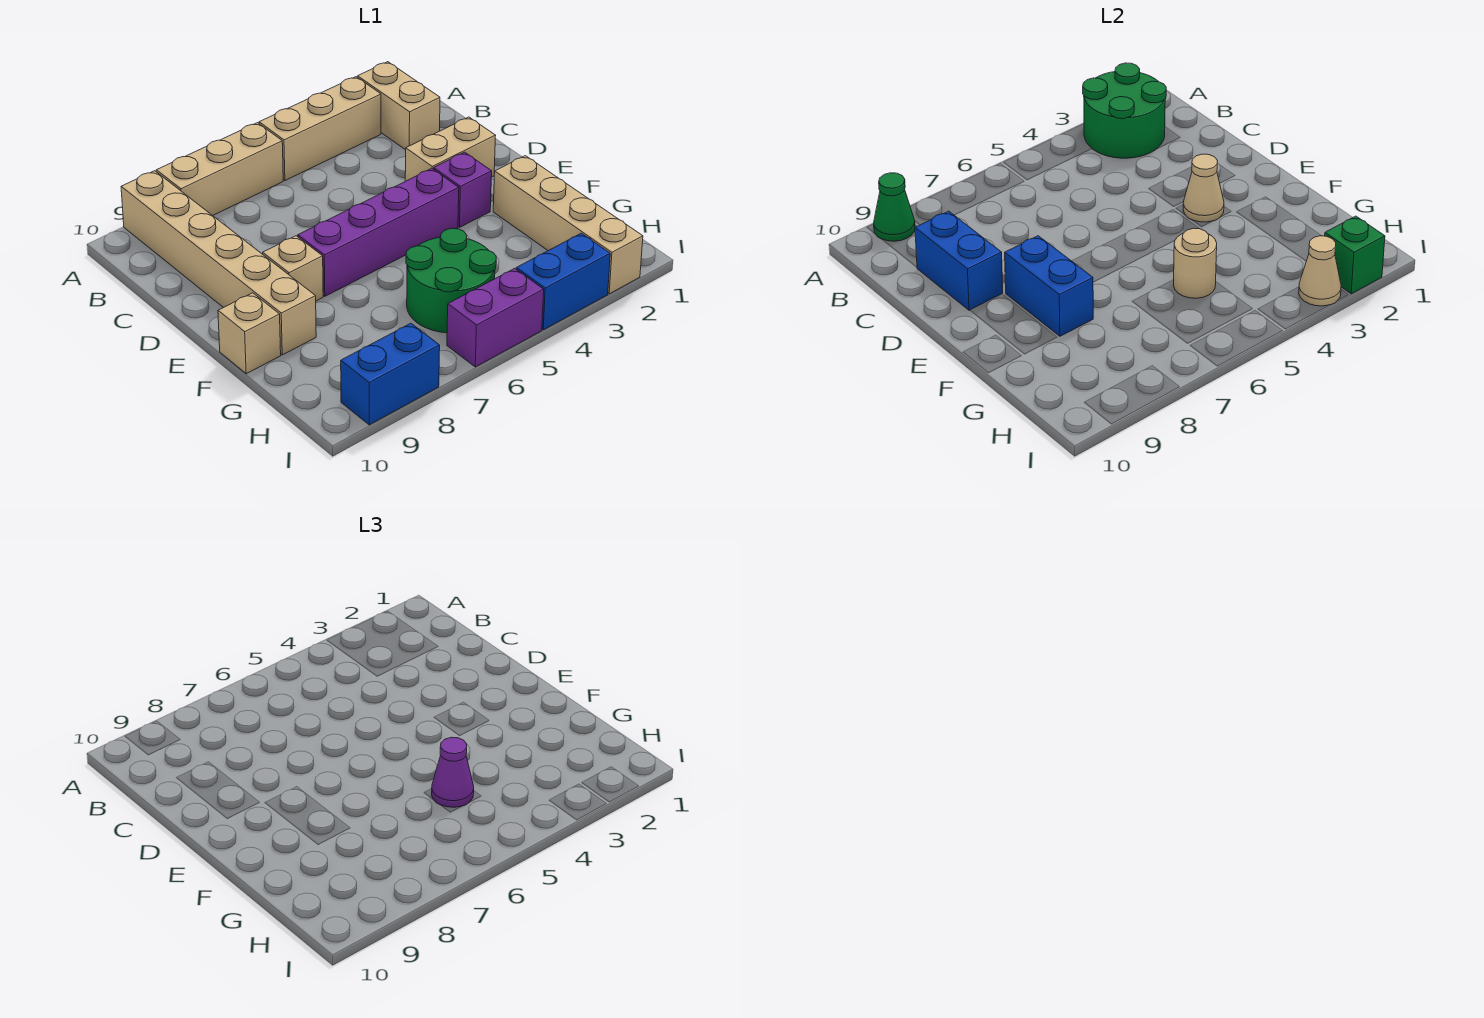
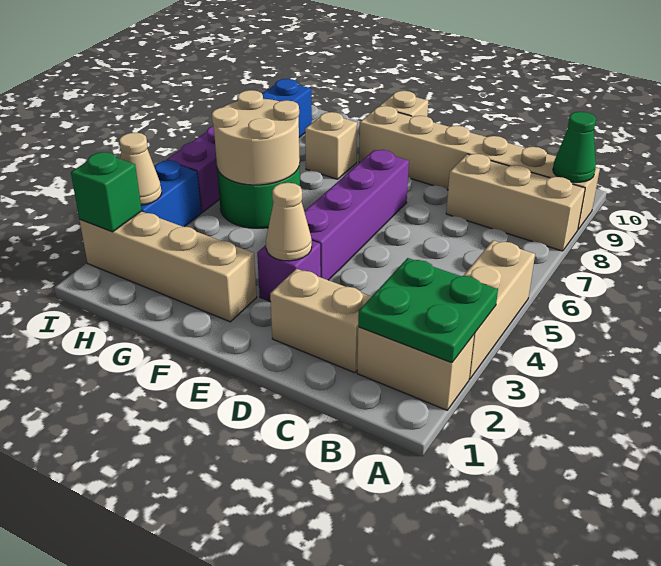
green 2x2 round brick [1083,63,1166,158] -> green 2x2 plate [358,258,498,363]
tan 1x3 brick [156,123,283,216] -> tan 1x3 brick turned to [446,154,585,251]
blue 1x2 brick [915,211,1003,310] -> none
tan 1x2 brick [405,117,496,181] -> tan 1x2 brick turned to [270,269,372,373]
tan 1x1 brick [263,236,323,301] -> tan 1x1 brick moved to [305,112,357,179]
blue 1x2 brick [1005,236,1093,336] -> none
tan 1x1 round brick [1174,228,1217,298] -> tan 2x2 round brick [212,90,300,185]
purple 1x1 cone [432,737,474,807] -> none

